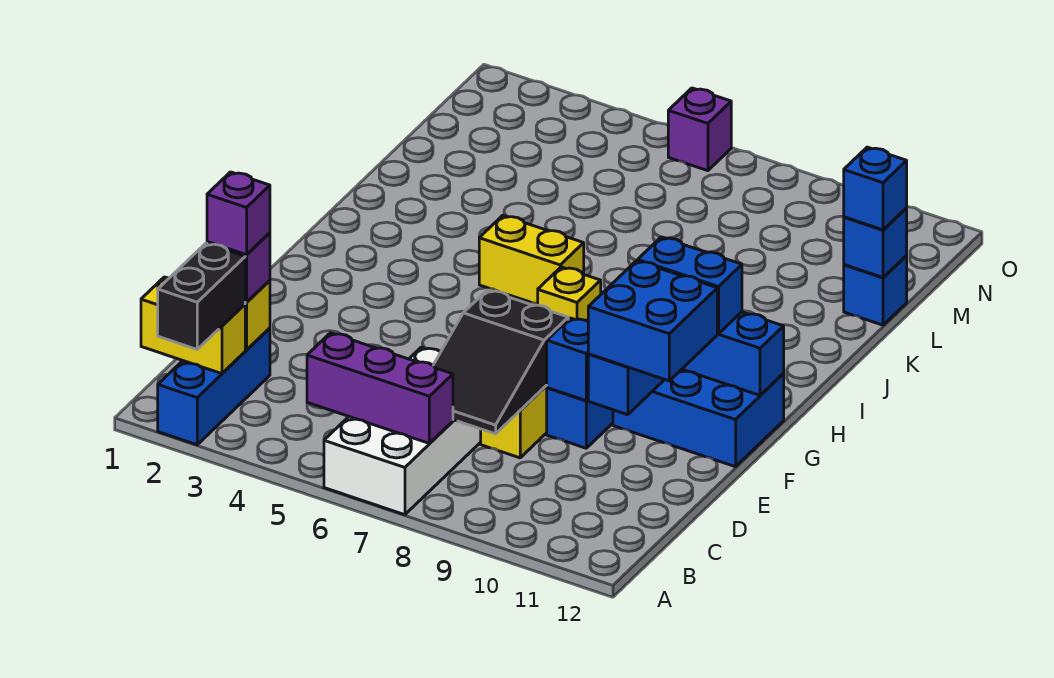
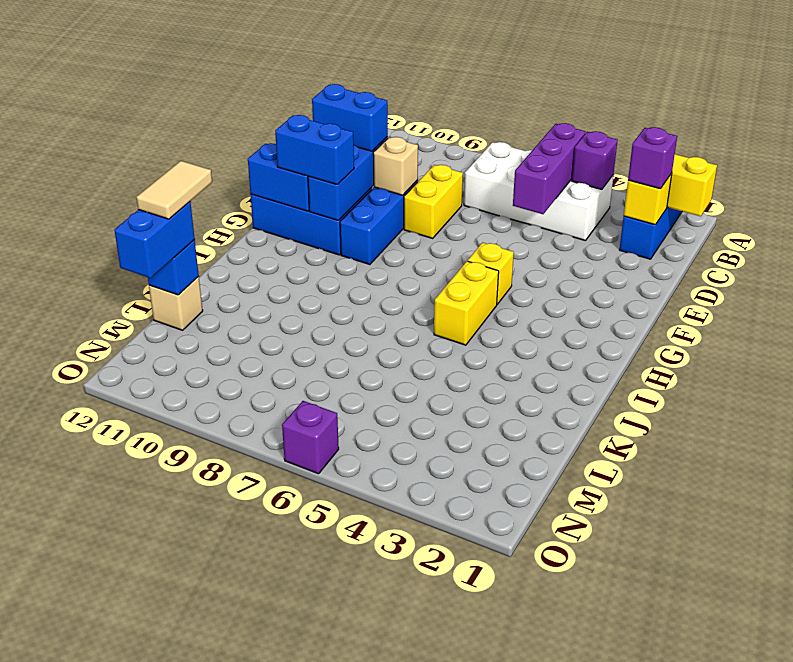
black 1x2 brick [158,243,245,349] -> none
white 2x4 brick [324,347,481,515] -> white 2x4 brick turned to [464,142,613,241]
purple 1x3 brick [307,333,453,443] -> purple 1x3 brick turned to [513,123,585,214]
purple 1x1 brick [207,172,270,255] -> purple 1x1 brick moved to [572,131,618,189]
black 2x3 slope [433,290,568,434] -> none
blue 1x1 brick [546,318,588,401] -> tan 1x1 brick [373,137,418,195]
blue 2x2 brick [588,261,717,381] -> blue 1x2 brick [312,84,388,151]
yellow 1x1 brick [538,267,601,321] -> yellow 1x1 brick moved to [468,242,514,304]
yellow 1x2 brick [479,215,584,304] -> yellow 1x2 brick turned to [434,261,499,345]
none -> tan 1x2 tile [136,161,212,219]
blue 1x1 brick [844,256,907,325] -> tan 1x1 brick [149,277,203,330]
blue 1x1 brick [844,147,907,230] -> blue 1x2 brick [115,202,195,278]

